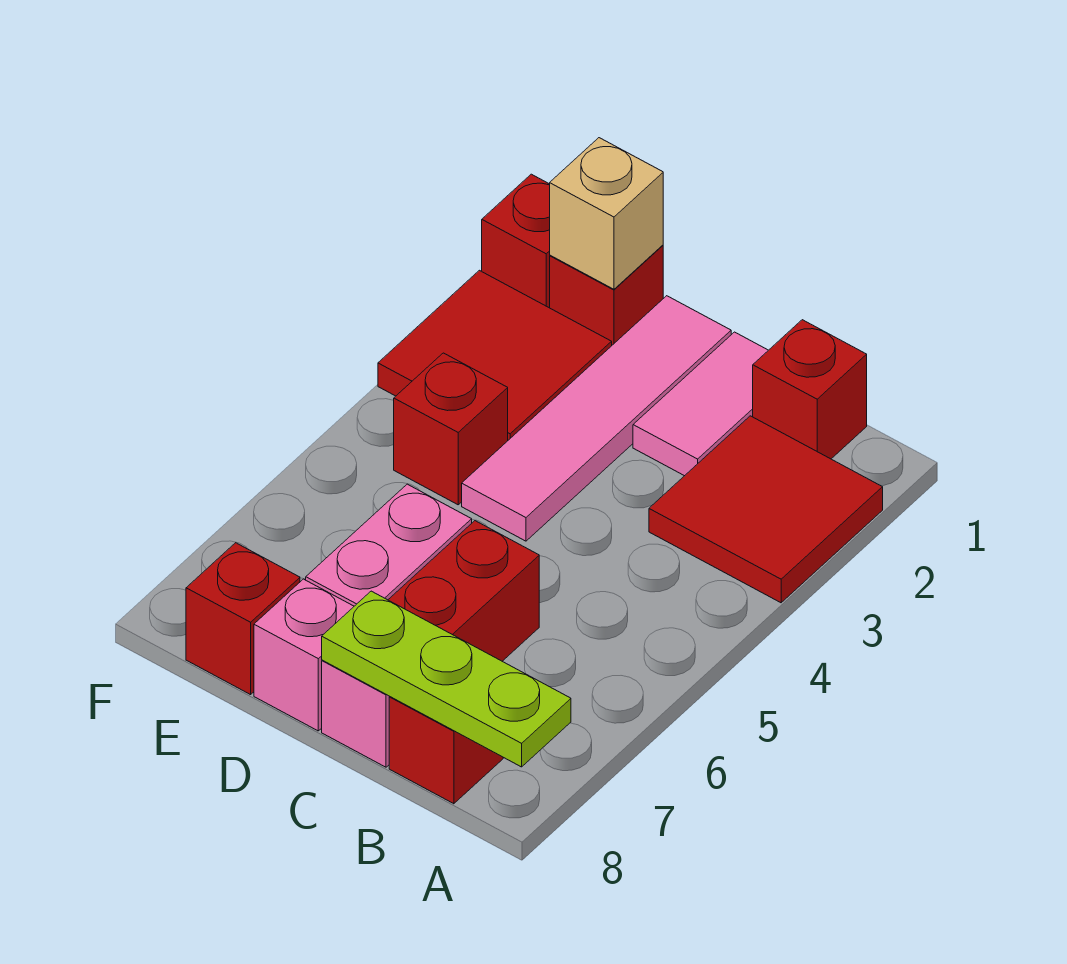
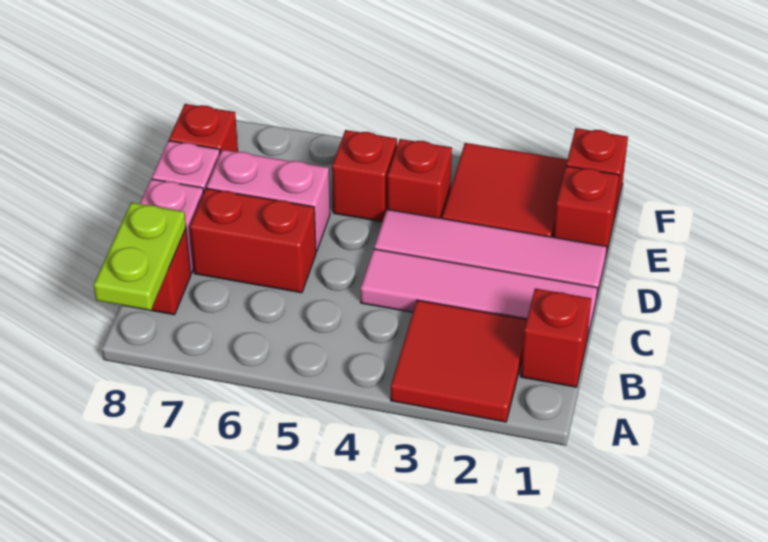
lime 1x3 plate [322,591,571,767] -> lime 1x2 plate [94,202,186,310]
pink 1x2 tile [633,332,768,476] -> pink 1x4 tile [361,249,598,340]
tan 1x1 brick [550,138,663,289] -> none
none -> red 1x1 brick [332,130,397,222]

